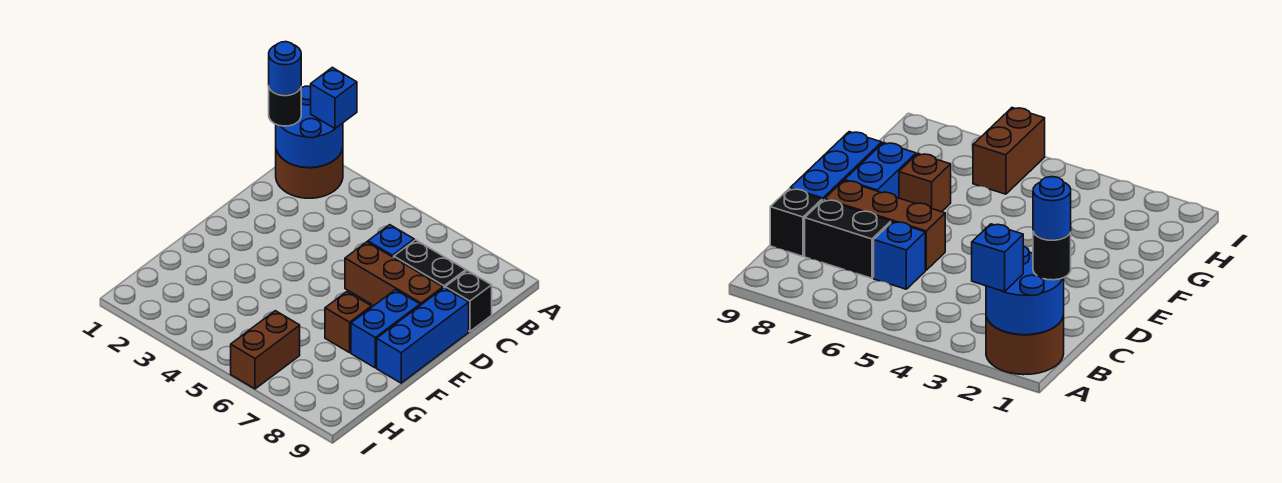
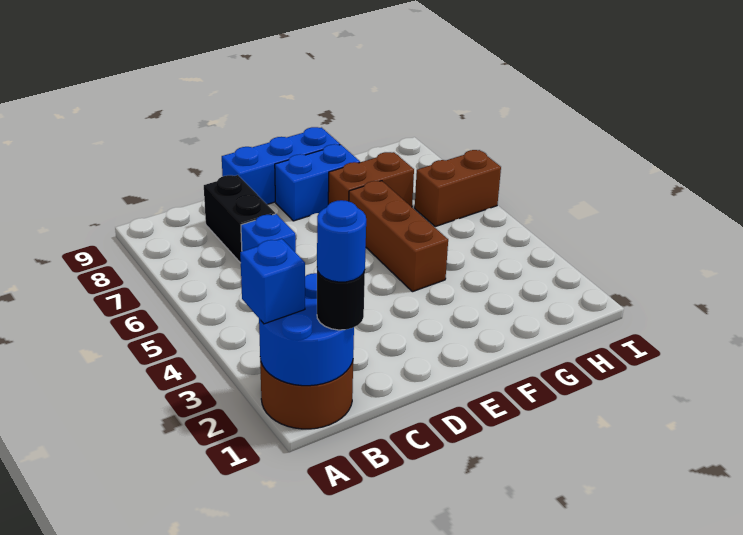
black 1x1 brick [445,271,492,332] -> none
brown 1x3 brick [345,242,443,305] -> brown 1x3 brick moved to [349,181,448,292]
brown 1x1 brick [325,292,371,353] -> brown 1x2 brick [328,152,414,207]

